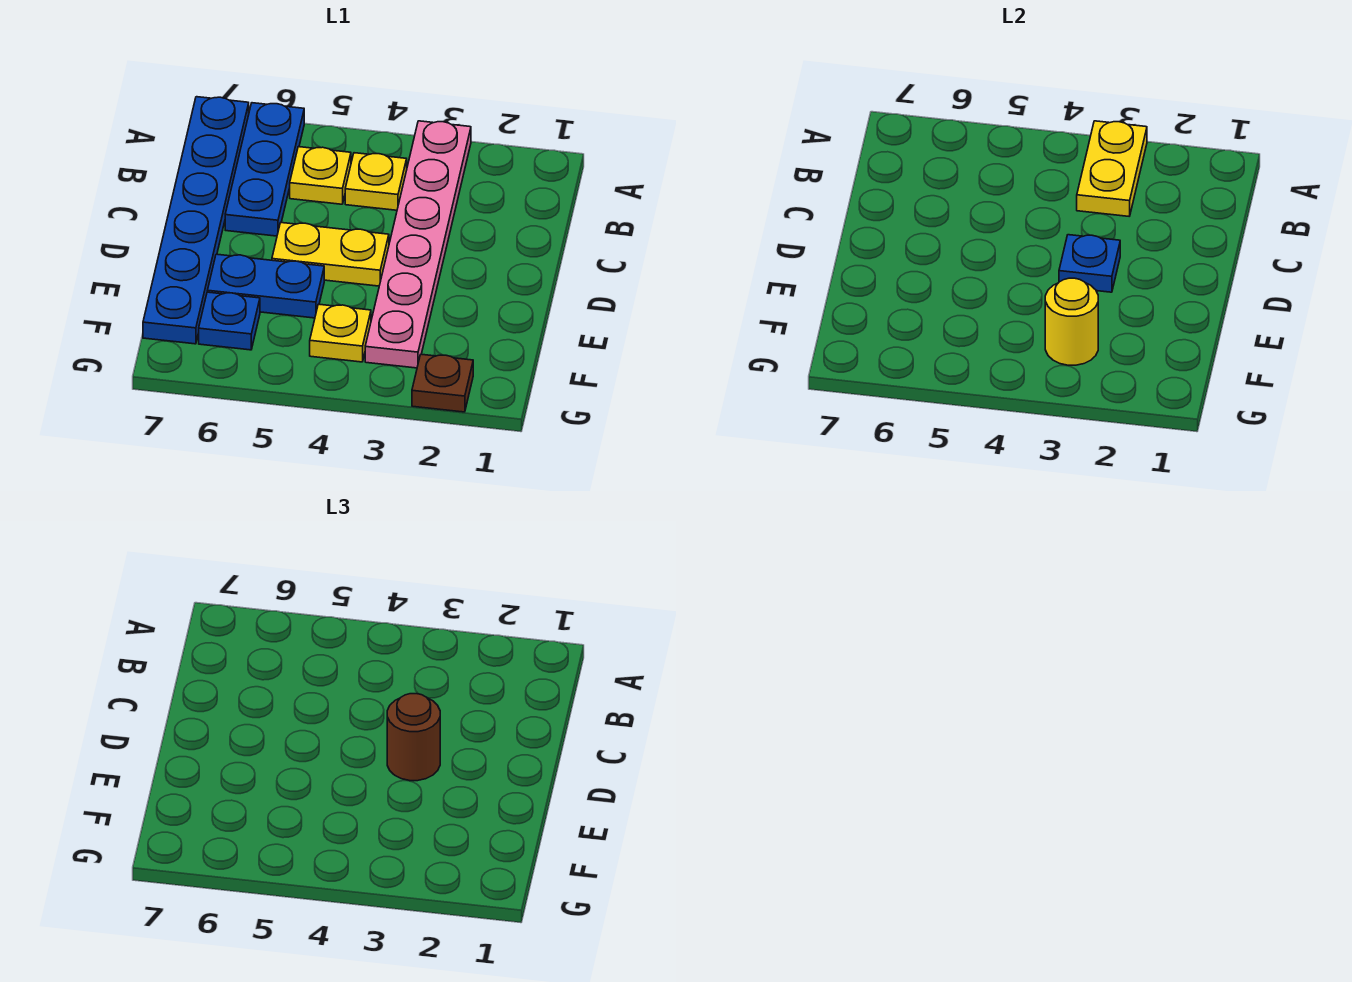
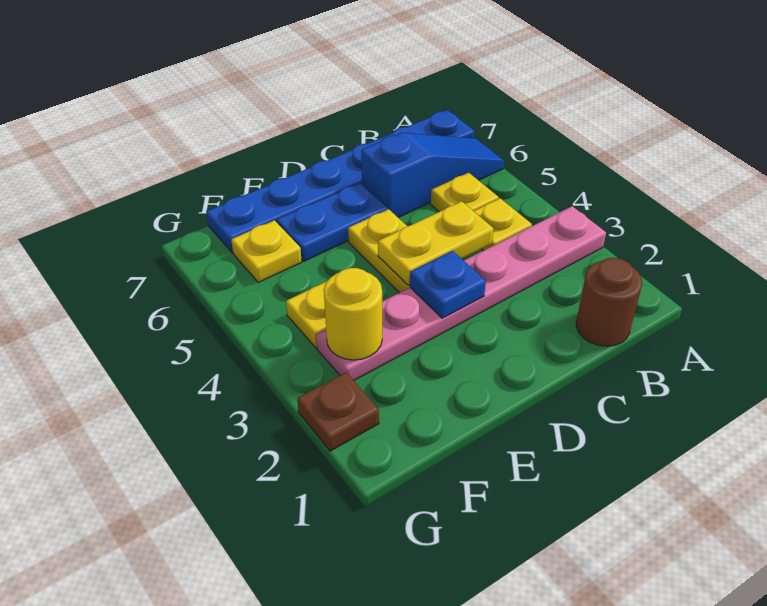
yellow 1x2 plate [1077,121,1147,216] -> yellow 1x2 plate moved to [378,201,493,285]
blue 1x3 plate [225,103,304,236] -> blue 1x3 slope [361,133,504,218]
brown 1x1 round brick [387,694,440,781] -> brown 1x1 round brick moved to [576,258,642,346]
blue 1x2 plate [207,254,324,318] -> blue 1x2 plate turned to [277,183,387,261]
blue 1x1 plate [199,292,260,350] -> yellow 1x1 plate [231,220,302,282]

